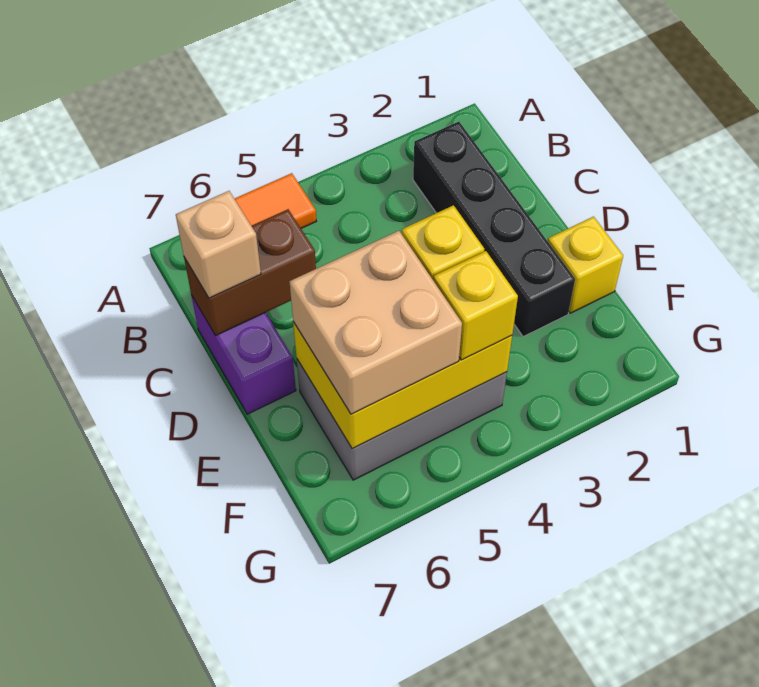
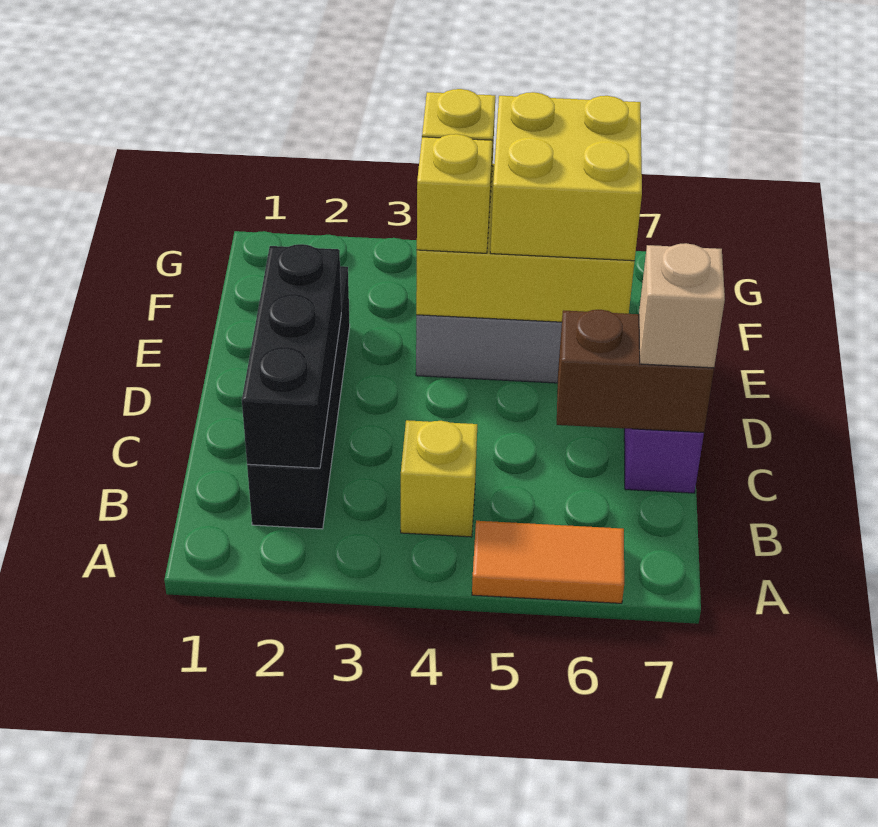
none -> black 1x3 brick [242,244,341,468]
yellow 1x1 brick [548,217,623,313] -> yellow 1x1 brick moved to [401,420,477,537]
tan 2x2 brick [289,231,462,414] -> yellow 2x2 brick [490,92,642,261]

